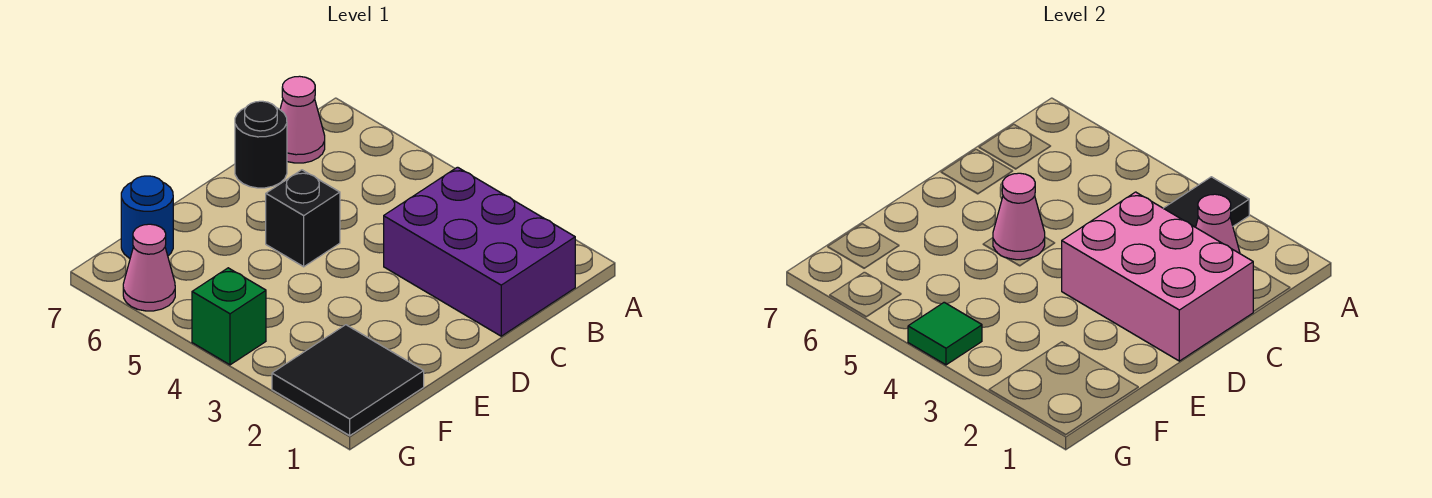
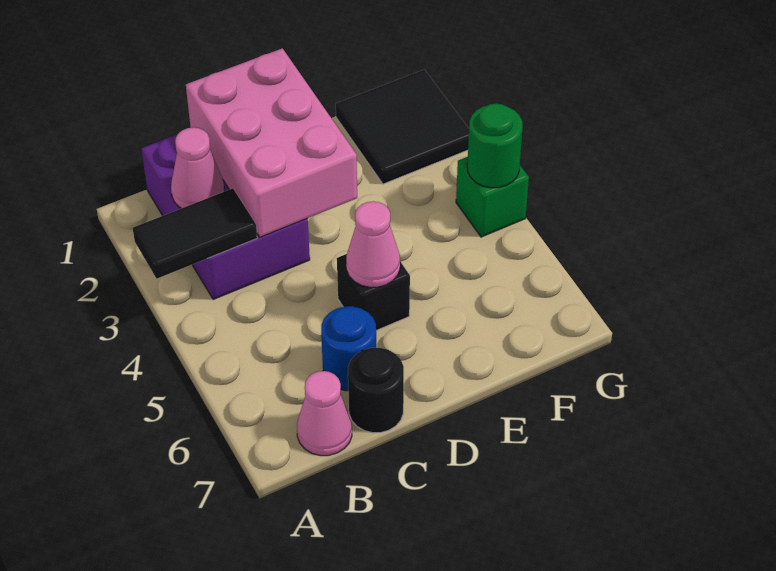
blue 1x1 round brick [121,176,173,258] -> blue 1x1 round brick moved to [321,306,376,391]
green 1x1 tile [908,302,982,365] -> green 1x1 round brick [467,103,523,188]
pink 1x1 cone [123,224,175,311] -> none

